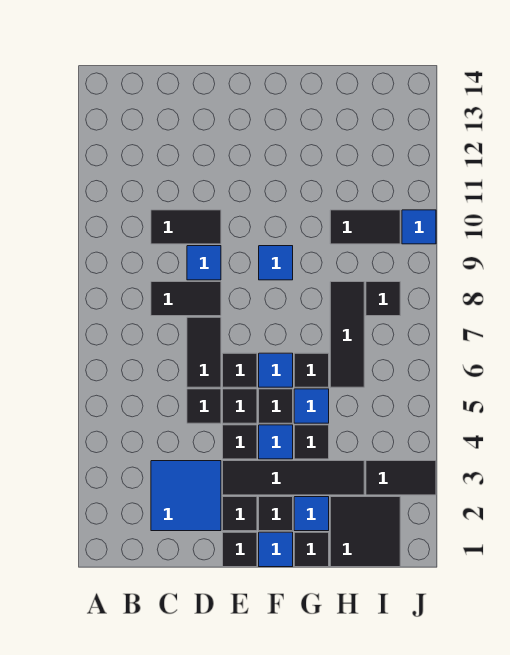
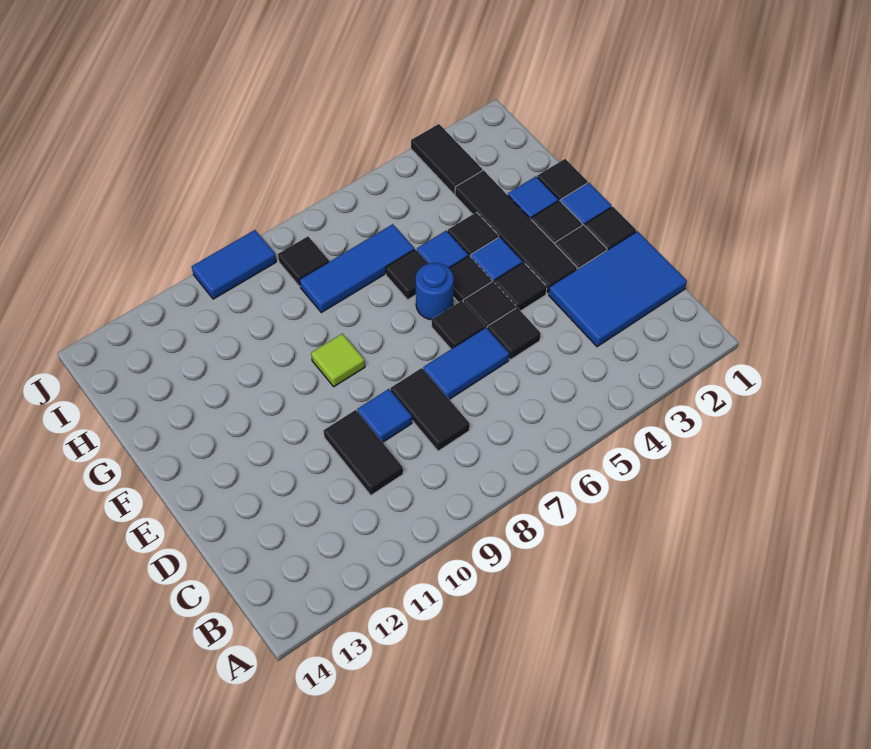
blue 2x2 tile [151,461,221,531] -> blue 2x3 tile [549,231,687,347]
black 1x2 tile [187,317,221,387] -> blue 1x2 tile [423,327,509,399]
blue 1x1 tile [259,353,293,387] -> blue 1x1 round brick [416,263,454,320]
blue 1x1 tile [259,246,293,280] -> lime 1x1 tile [311,334,365,387]
black 2x2 tile [330,497,400,567] -> none
black 1x3 tile [330,282,364,387] -> blue 1x3 tile [299,224,414,313]
black 1x2 tile [330,210,400,244] -> none
blue 1x1 tile [402,210,436,244] -> blue 1x2 tile [192,230,276,299]

